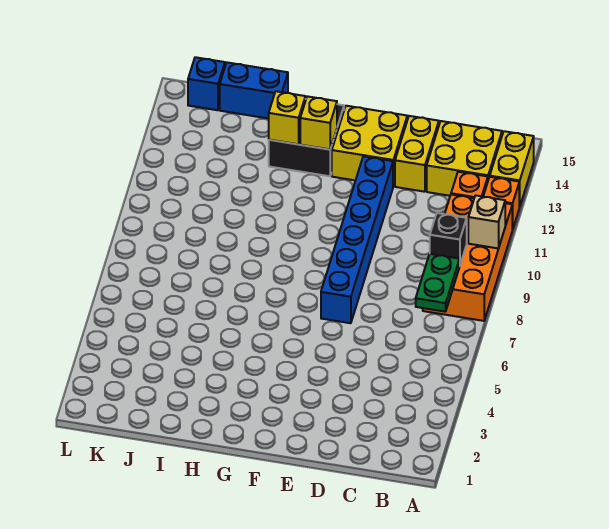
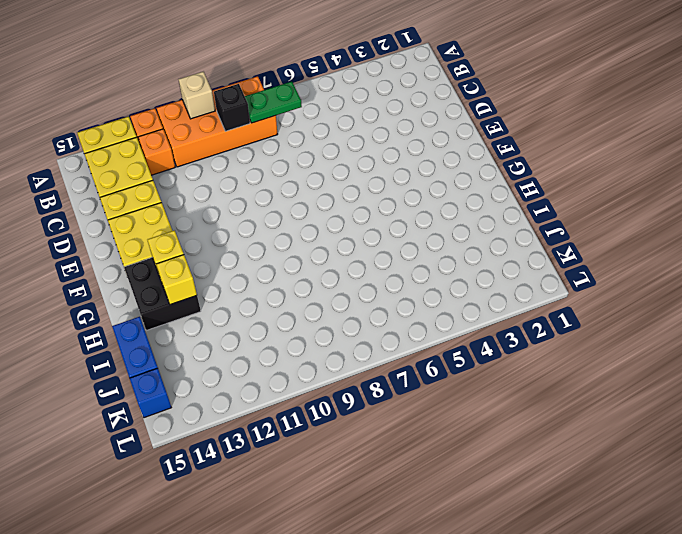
blue 1x6 brick [321,156,393,323] -> none

